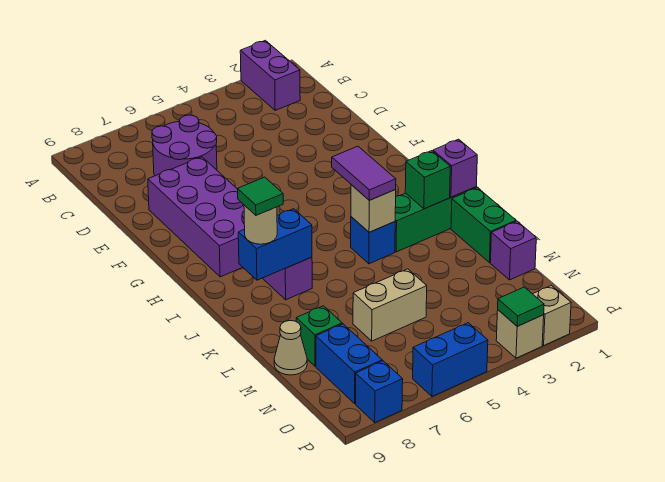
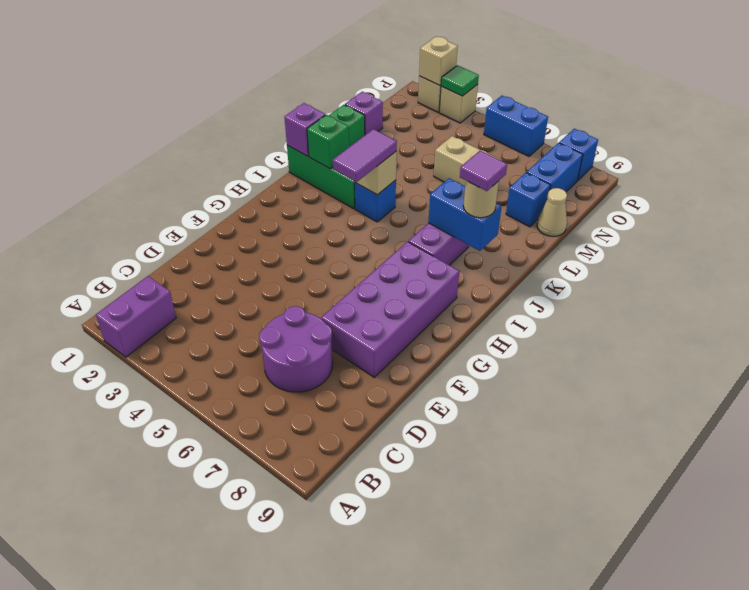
green 1x1 tile [238,177,283,215] -> purple 1x1 tile [460,151,507,191]
green 1x1 brick [296,306,342,366] -> blue 1x1 brick [506,173,551,227]
none -> tan 1x1 brick [419,36,458,86]

